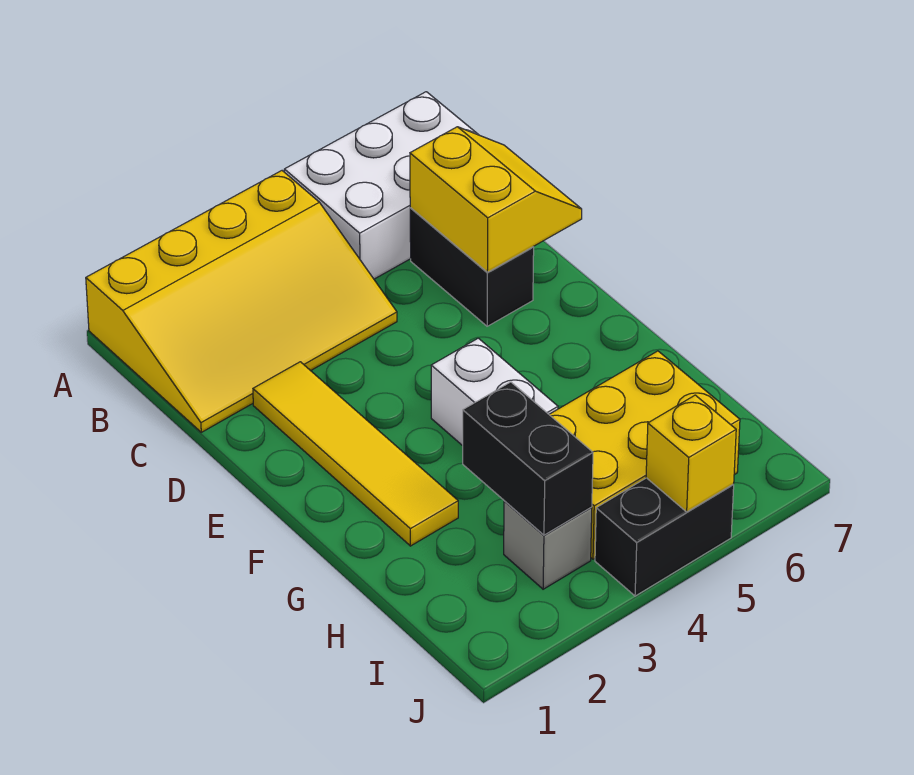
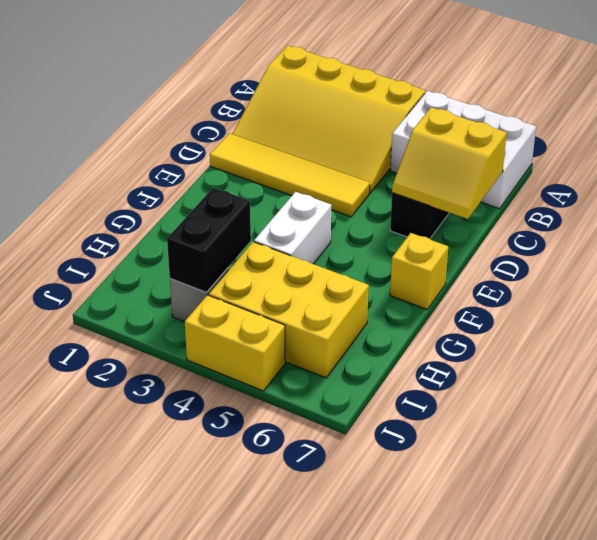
yellow 2x2 slope [410,127,582,272] -> yellow 2x2 slope turned to [392,107,507,219]
yellow 1x4 tile [253,362,458,546] -> yellow 1x4 tile turned to [210,133,370,217]
black 1x2 brick [595,478,734,596] -> yellow 1x2 brick [185,295,285,391]
yellow 1x1 brick [646,395,736,512] -> yellow 1x1 brick moved to [390,233,448,309]

